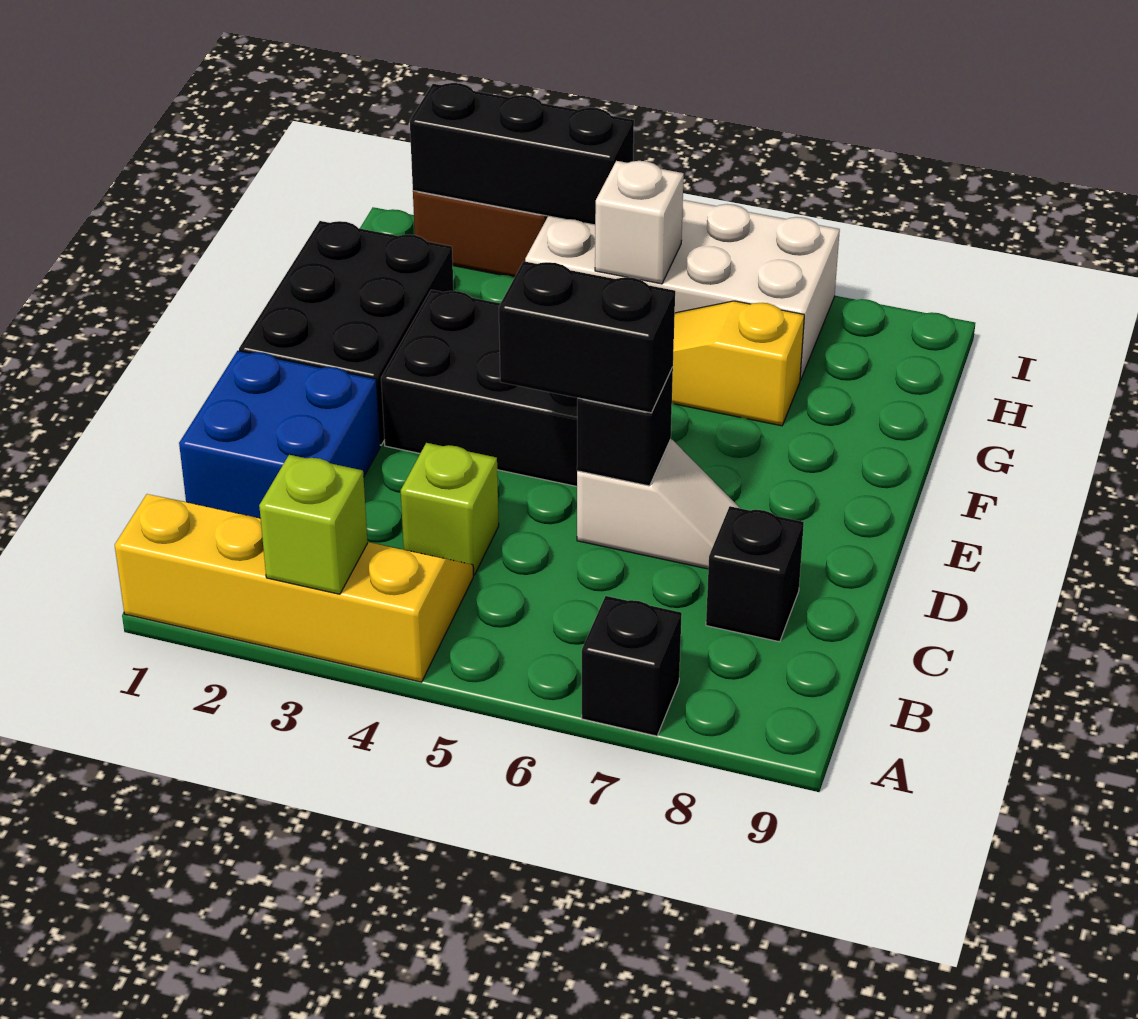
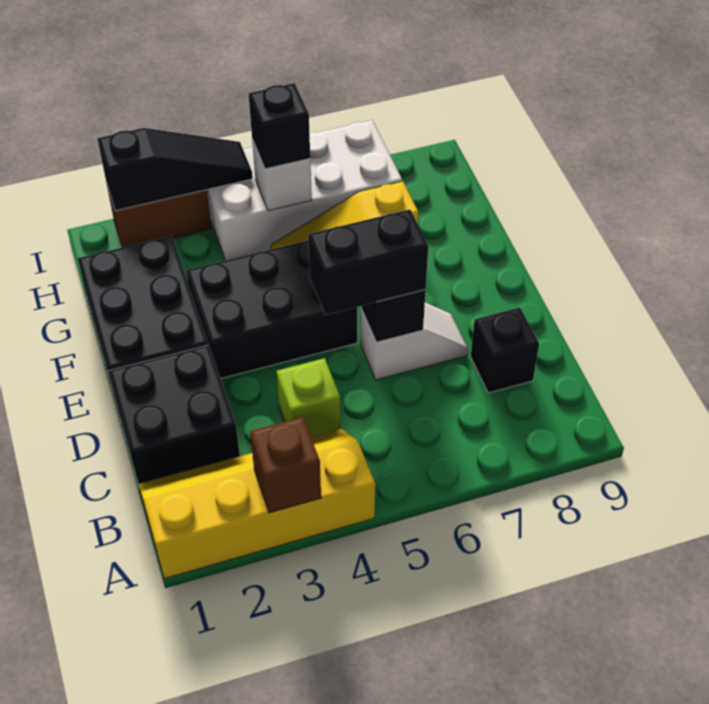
lime 1x1 brick [259,455,368,594] -> brown 1x1 brick [250,417,321,513]
black 1x1 brick [582,596,682,736] -> black 1x1 brick moved to [248,83,310,169]
blue 2x2 brick [179,351,380,518] -> black 2x2 brick [109,345,240,484]
black 1x3 brick [410,83,634,225] -> black 1x3 slope [97,128,253,211]

